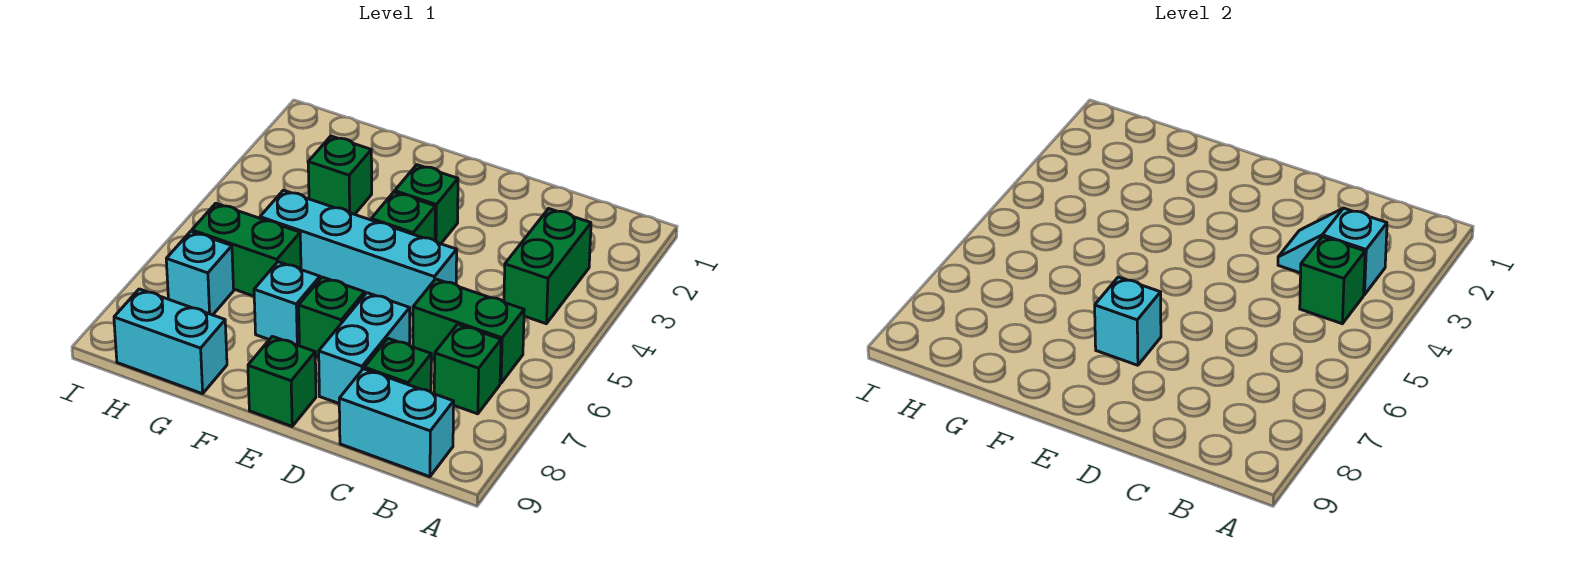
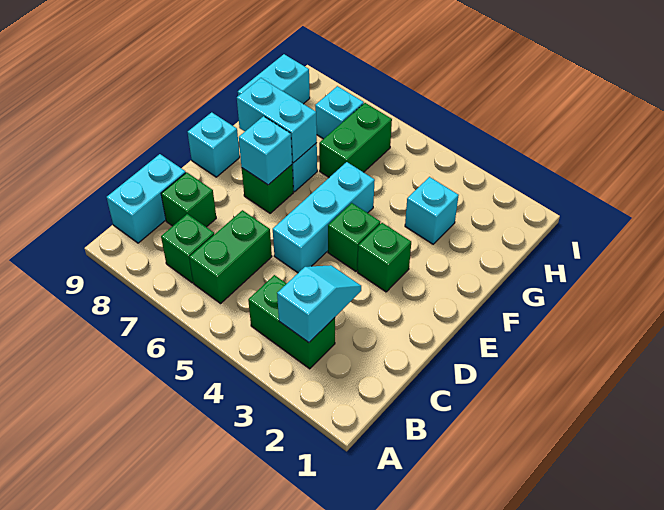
green 1x1 brick [1300,237,1365,324] -> none
cyan 1x4 brick [260,190,457,315] -> cyan 1x3 brick [273,162,375,273]
cyan 1x2 brick [319,293,410,403] -> cyan 1x2 brick moved to [237,78,317,163]
green 1x1 brick [248,336,316,426] -> cyan 1x1 brick [188,112,240,177]
green 1x1 brick [308,136,372,214] -> cyan 1x1 brick [405,177,459,244]

